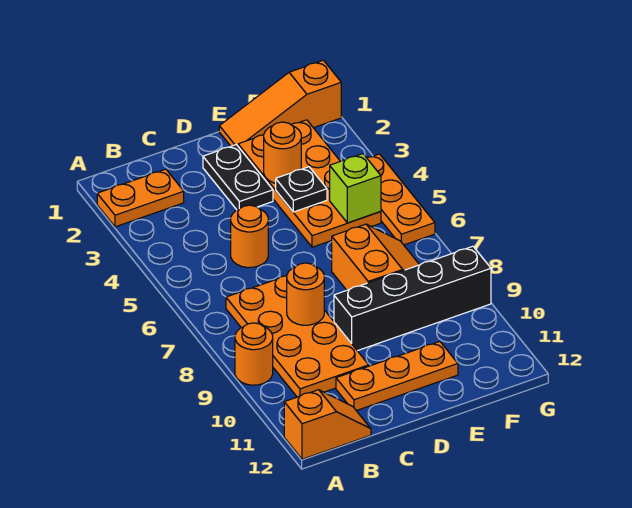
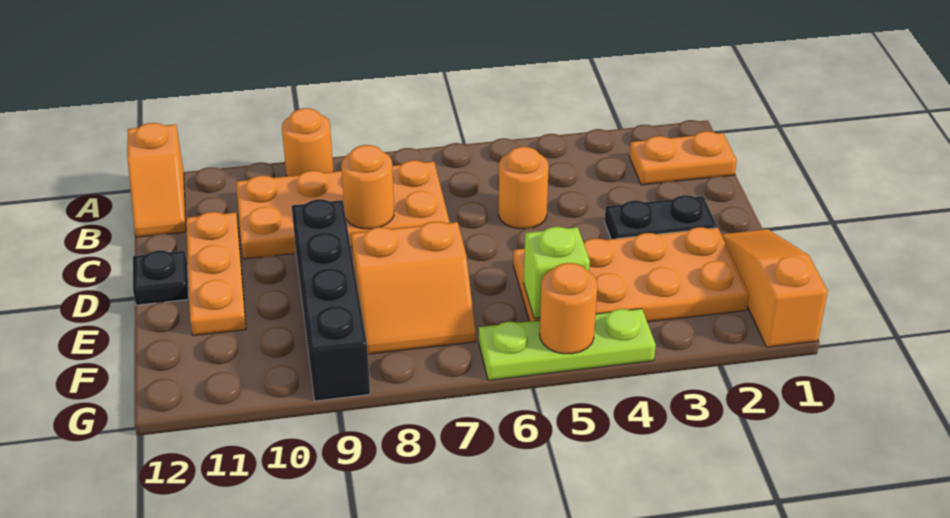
orange 1x2 plate [97,169,184,227] -> orange 1x2 plate turned to [630,131,737,185]
orange 1x1 round brick [264,122,301,183] -> orange 1x1 round brick moved to [540,263,597,354]
black 1x1 plate [276,167,327,212] -> black 1x1 plate moved to [133,250,189,305]
orange 1x3 plate [367,154,435,245] -> lime 1x3 plate [479,309,656,380]

